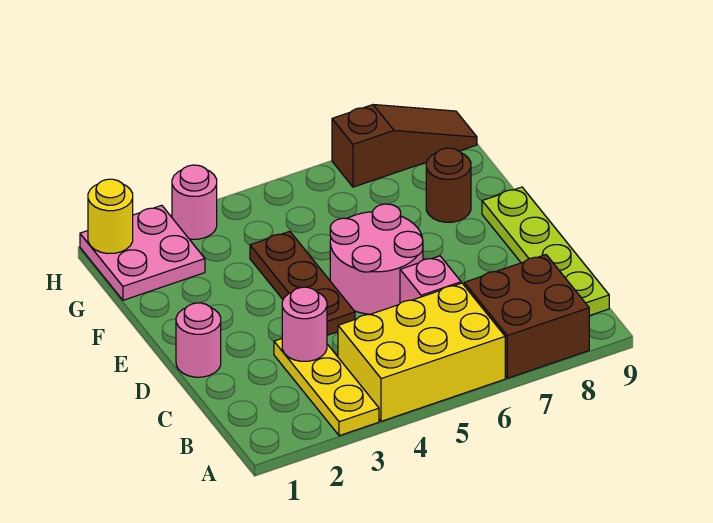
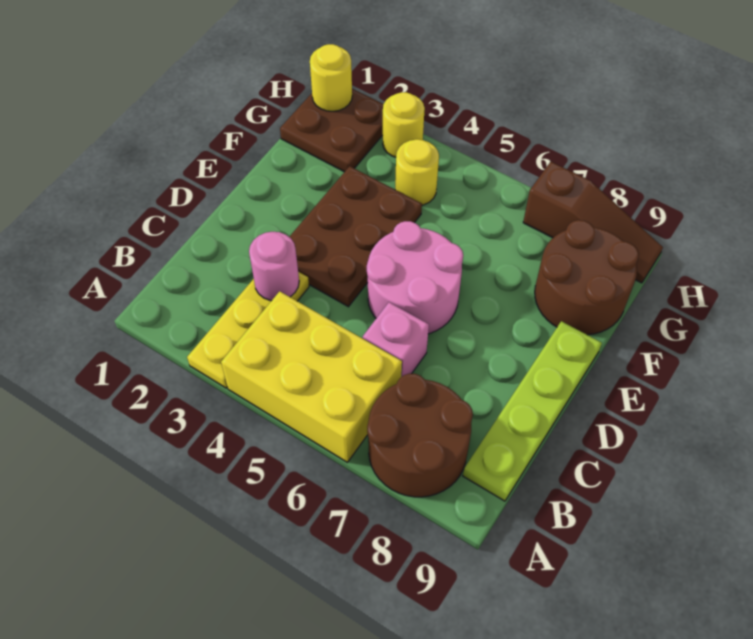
brown 2x2 brick [464,255,589,378] -> brown 2x2 round brick [367,374,473,497]
pink 1x1 round brick [176,303,221,377] -> none
brown 1x3 plate [250,231,355,335] -> brown 2x3 plate [290,166,422,307]
brown 1x1 round brick [426,148,471,222] -> brown 2x2 round brick [535,220,639,335]
pink 2x2 plate [80,205,205,300] -> brown 2x2 plate [280,89,383,172]
none -> yellow 1x1 round brick [395,139,439,205]
pink 1x1 round brick [172,165,217,239] -> yellow 1x1 round brick [383,92,425,157]

